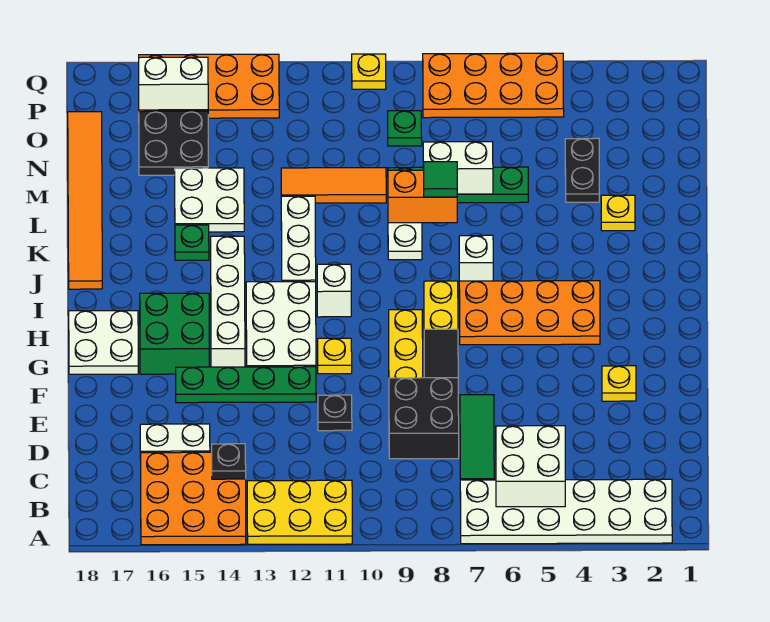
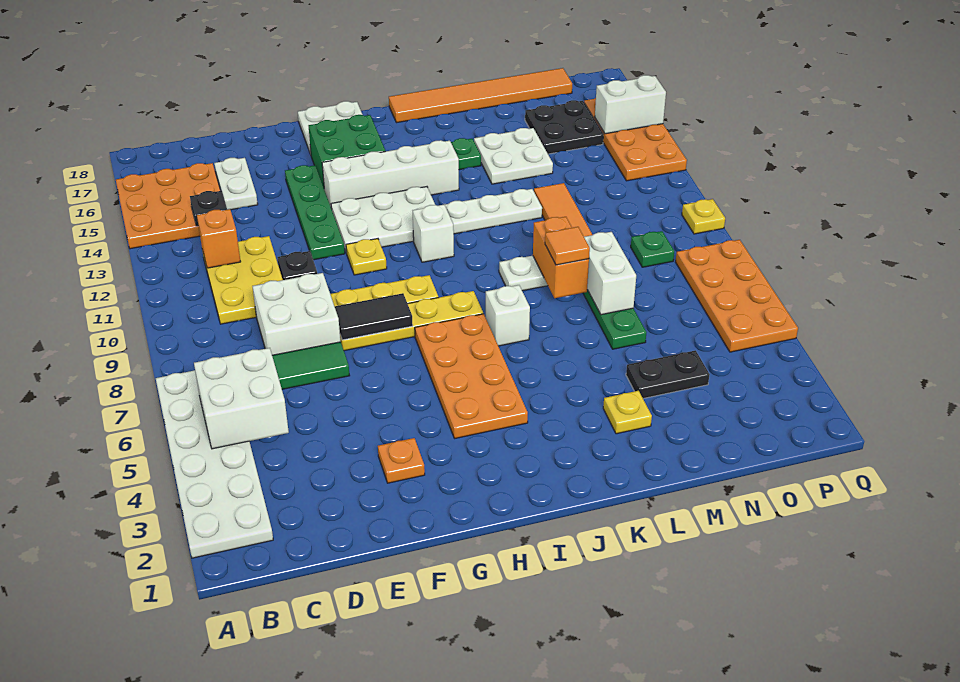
yellow 2x3 plate [247,480,352,544] -> yellow 2x3 plate moved to [202,236,283,324]
none -> orange 1x1 brick [197,209,241,268]
black 2x2 brick [389,378,459,459] -> white 2x2 brick [252,273,340,355]
yellow 1x1 plate [602,366,636,401] -> orange 1x1 plate [378,438,425,483]
green 1x1 tile [424,162,457,197] -> orange 1x1 tile [545,227,590,265]
white 1x2 brick [139,57,208,110] -> white 1x2 brick turned to [595,75,666,134]

